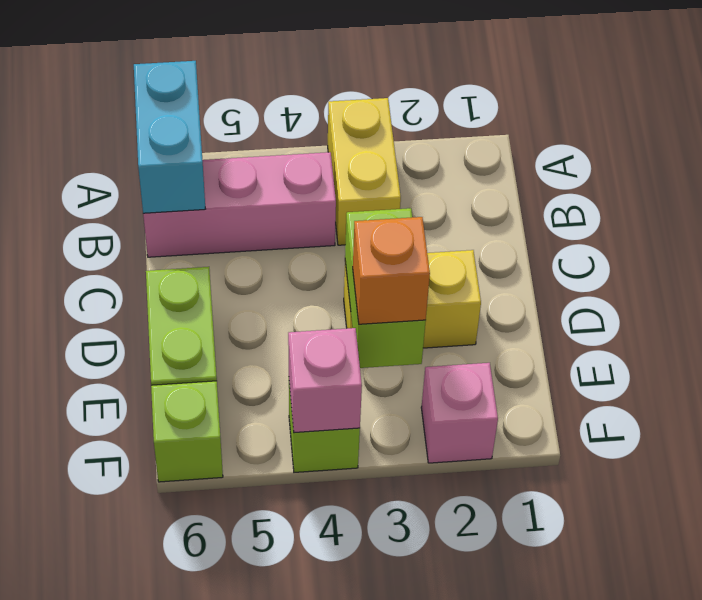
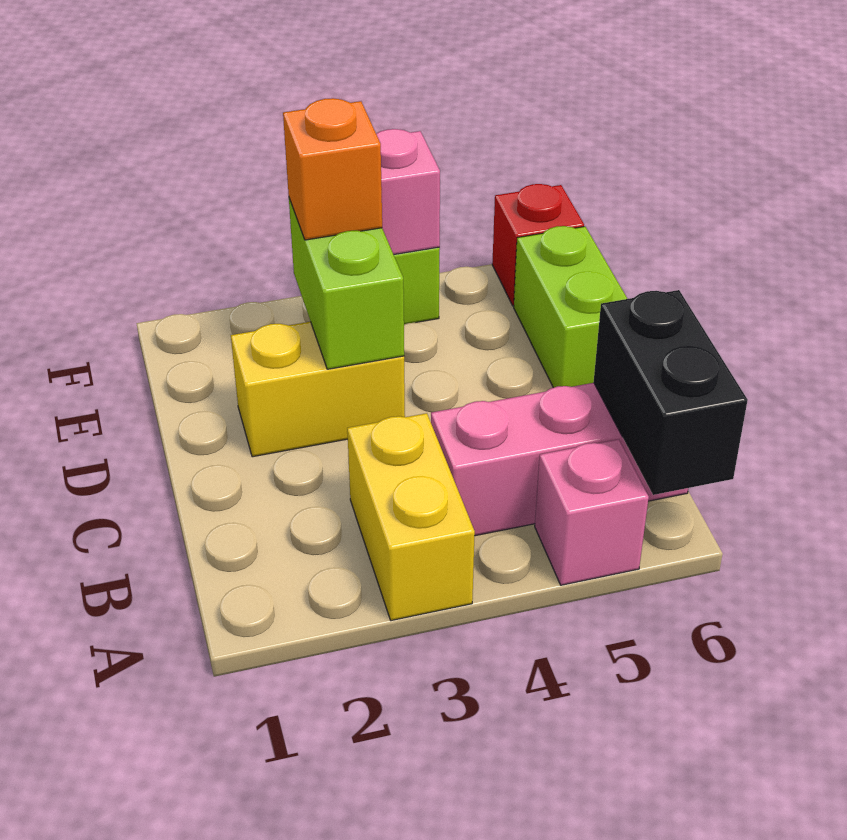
cyan 1x2 brick [134,61,205,213] -> black 1x2 brick [594,290,748,495]
pink 1x1 brick [421,363,498,463] -> pink 1x1 brick moved to [535,439,649,585]
lime 1x1 brick [151,381,223,482] -> red 1x1 brick [492,184,584,306]

